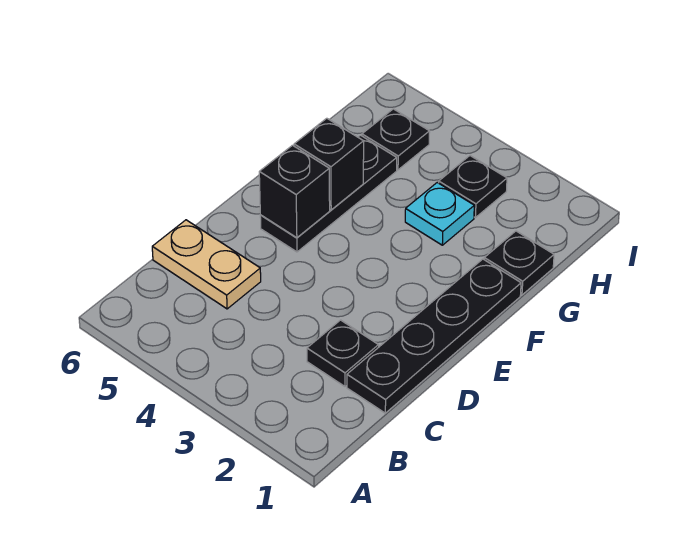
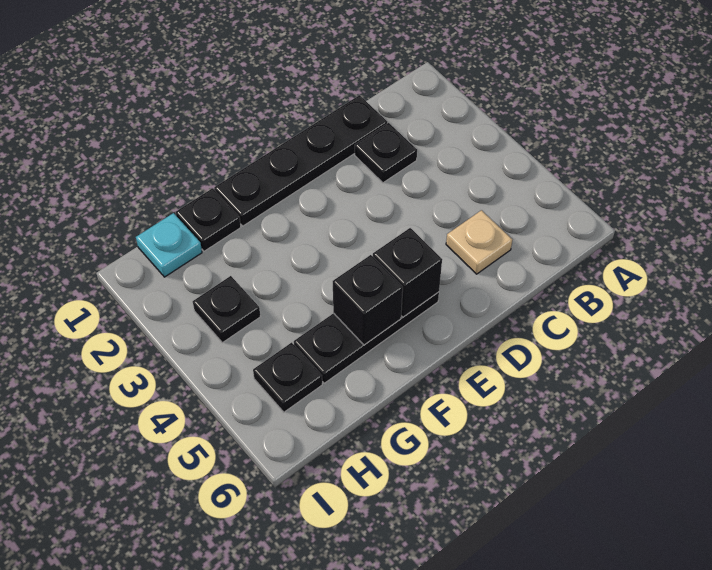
tan 1x2 plate [152,220,261,309] -> tan 1x1 plate [446,210,512,274]
cyan 1x1 plate [405,183,474,245] -> cyan 1x1 plate moved to [136,213,202,277]

